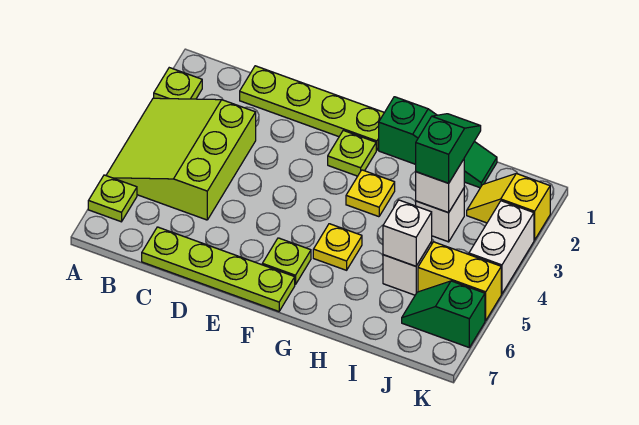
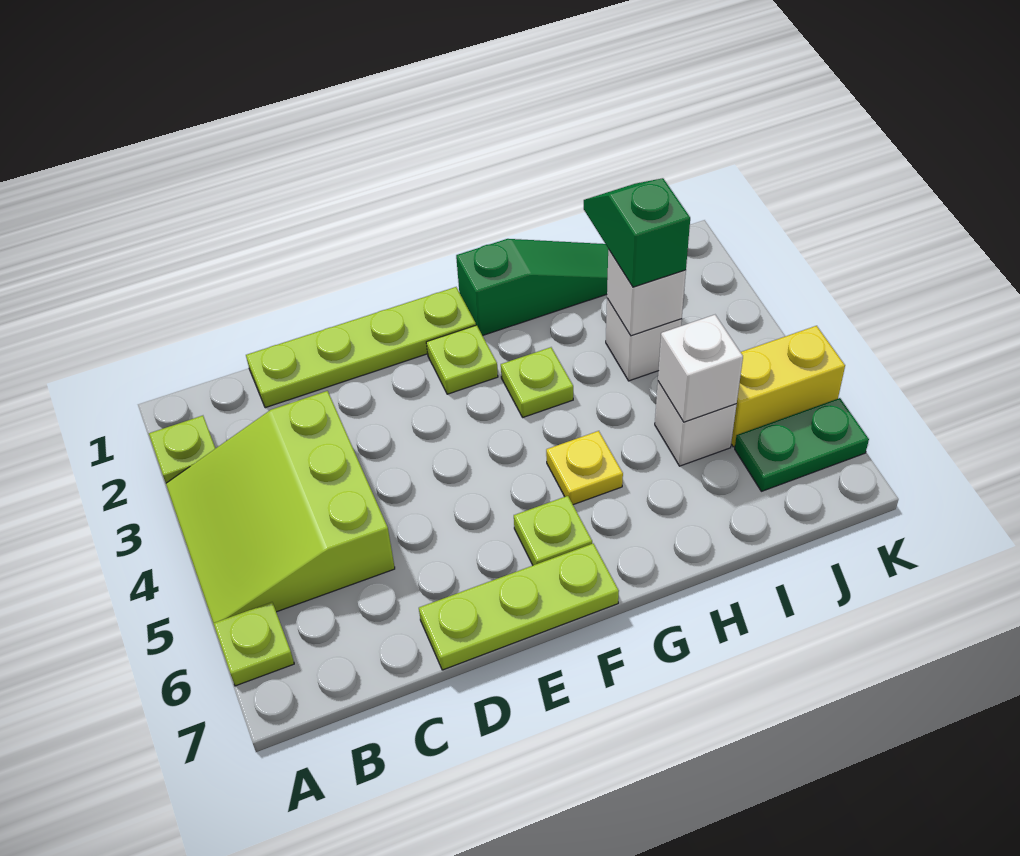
lime 1x4 plate [142,227,295,311] -> lime 1x3 plate [419,543,619,670]
yellow 1x1 plate [346,170,395,217] -> lime 1x1 plate [501,347,573,417]
yellow 1x2 slope [467,174,550,240] -> none
green 1x2 slope [402,281,485,347] -> green 1x2 plate [735,398,869,491]
white 1x2 brick [469,201,534,294] -> none

